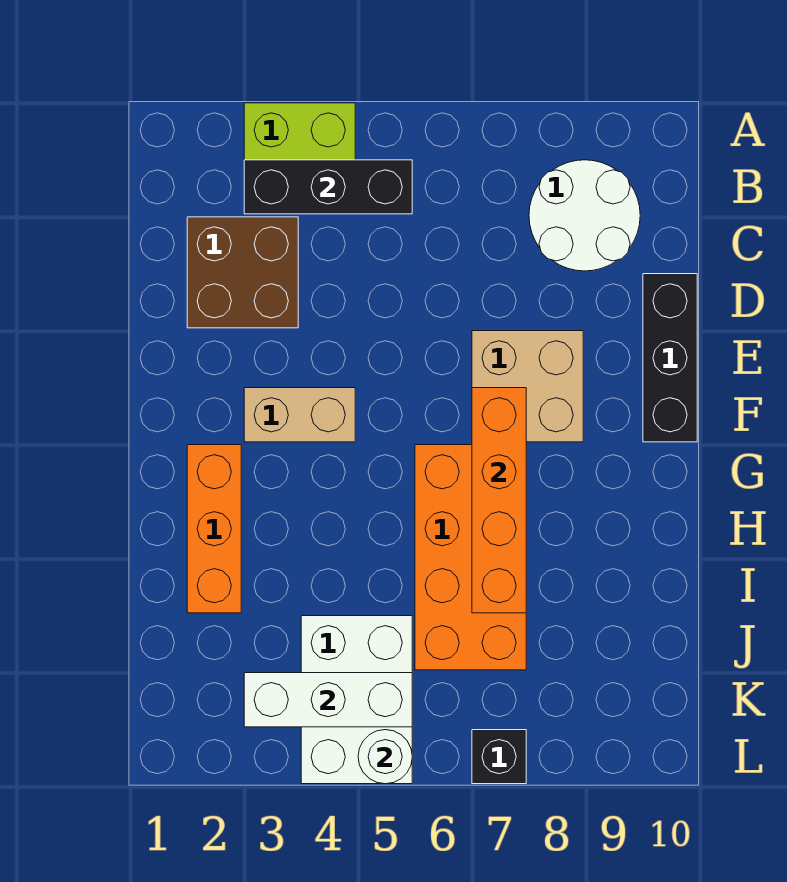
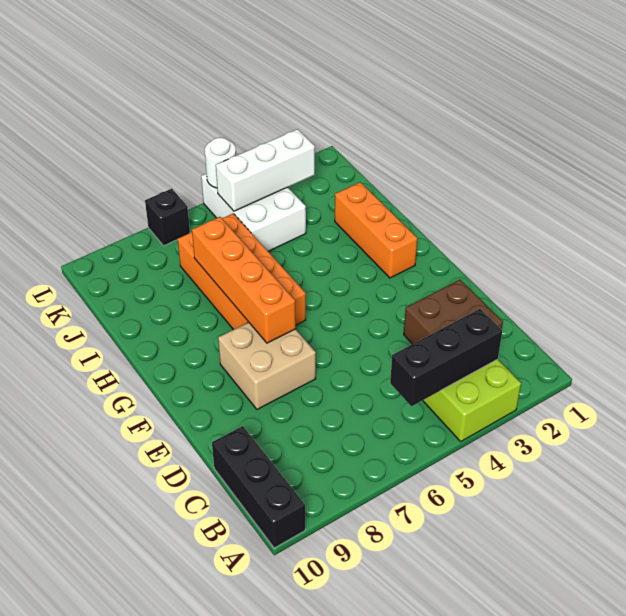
white 2x2 round brick [529,160,640,271] -> none
black 1x3 brick [643,274,697,442] -> black 1x3 brick moved to [212,426,305,548]
tan 1x2 brick [244,388,355,442] -> none

